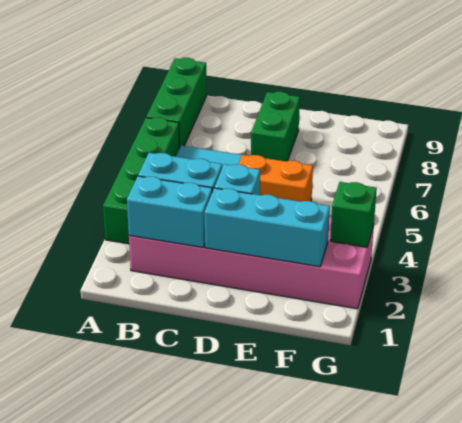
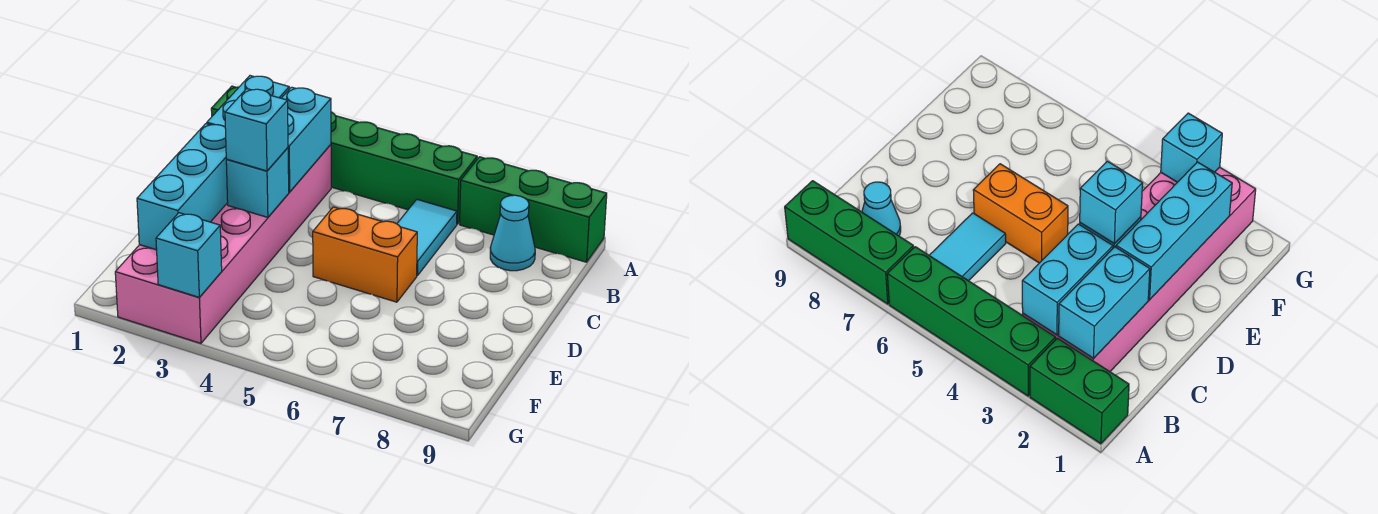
none -> cyan 1x1 cone [490,195,535,271]
none -> cyan 1x1 brick [225,89,288,171]
orange 1x2 brick [239,155,313,202] -> orange 1x2 brick turned to [313,207,417,302]
green 1x2 brick [251,92,300,161] -> green 1x2 brick moved to [1030,338,1129,444]
green 1x1 brick [330,182,377,247] -> cyan 1x1 brick [156,213,222,297]

